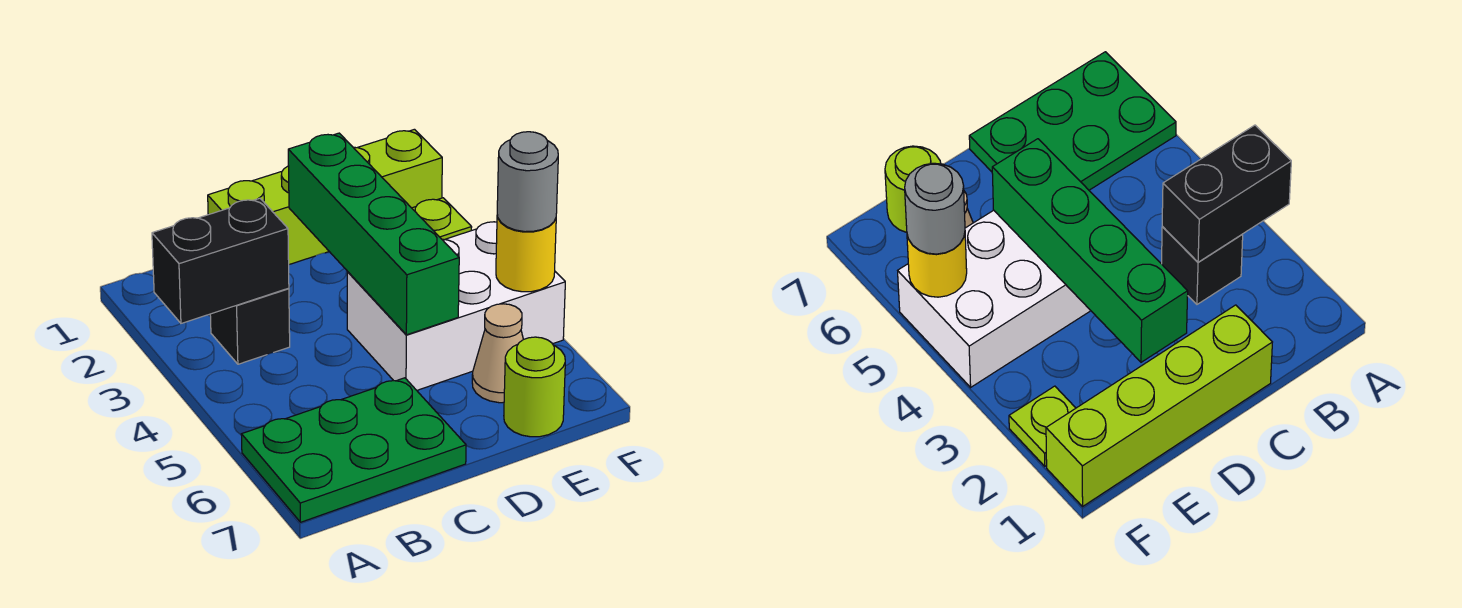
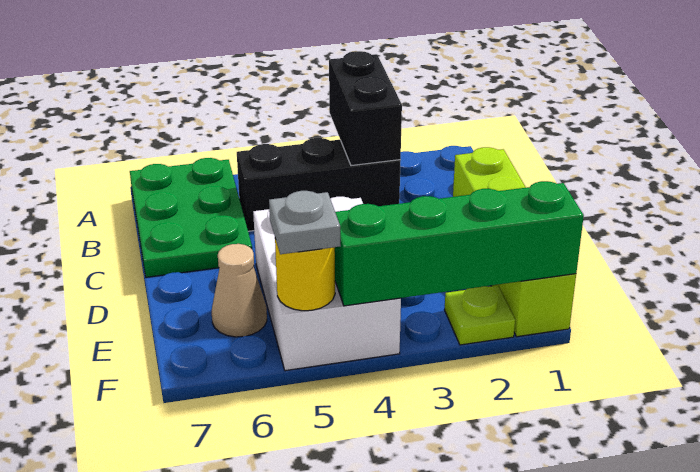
black 1x1 brick [210,288,290,364] -> black 1x3 brick [237,138,401,231]
green 1x4 brick [288,133,459,335] -> green 1x4 brick moved to [335,181,584,306]
lime 1x1 round brick [504,337,565,437] -> none
grey 1x1 round brick [497,132,558,232] -> grey 1x1 plate [269,191,341,254]

